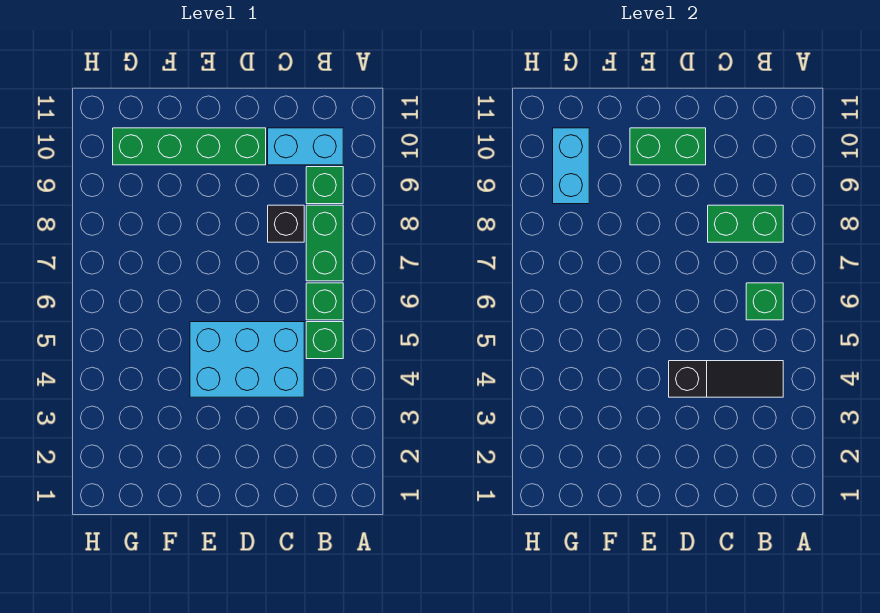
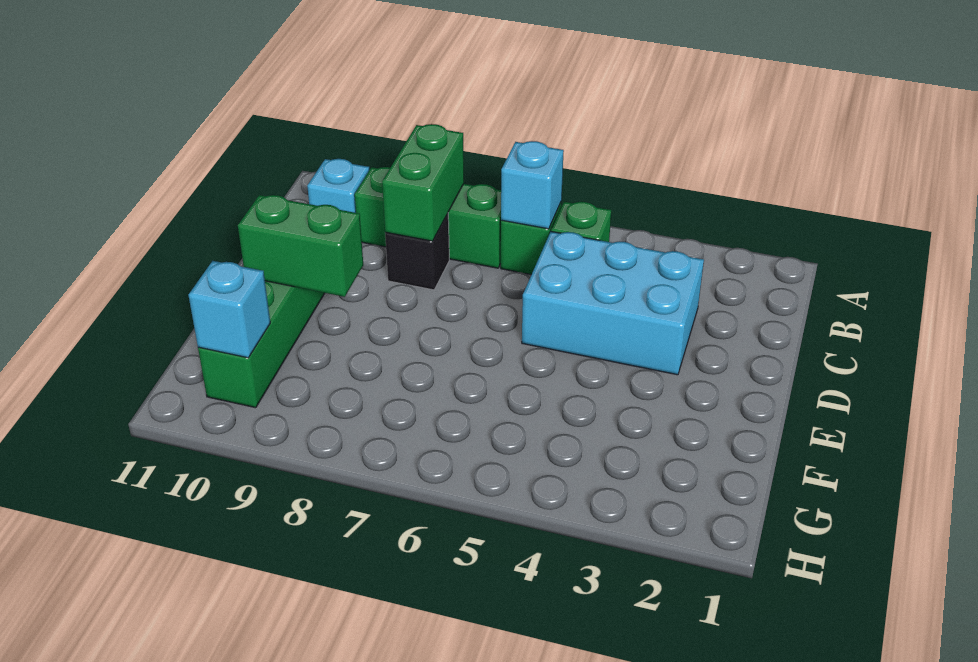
black 1x3 slope [669,361,783,397] -> none
green 1x1 brick [746,283,783,320] -> cyan 1x1 brick [501,141,564,229]
cyan 1x2 brick [268,128,343,165] -> cyan 1x1 brick [307,159,369,213]
cyan 2x3 brick [190,322,304,397] -> cyan 2x3 brick turned to [522,232,704,375]
green 1x2 brick [630,128,706,165] -> green 1x2 brick turned to [238,195,363,297]
cyan 1x2 brick [553,128,589,204] -> cyan 1x1 brick [189,261,270,358]

